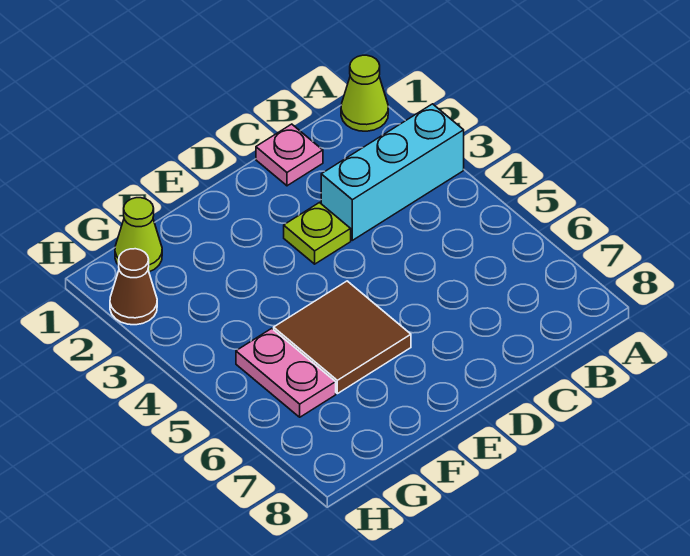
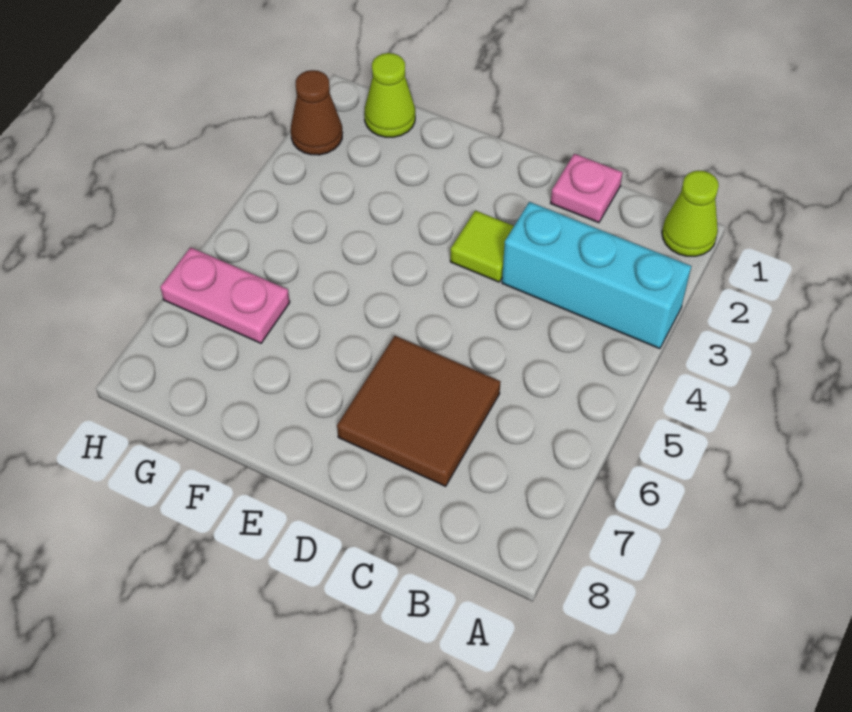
lime 1x1 plate [284,203,351,264] -> lime 1x1 tile [450,210,514,282]
brown 2x2 tile [274,281,411,394] -> brown 2x2 tile moved to [337,336,500,486]
pink 1x2 plate [236,328,336,417] -> pink 1x2 plate turned to [160,247,290,343]

